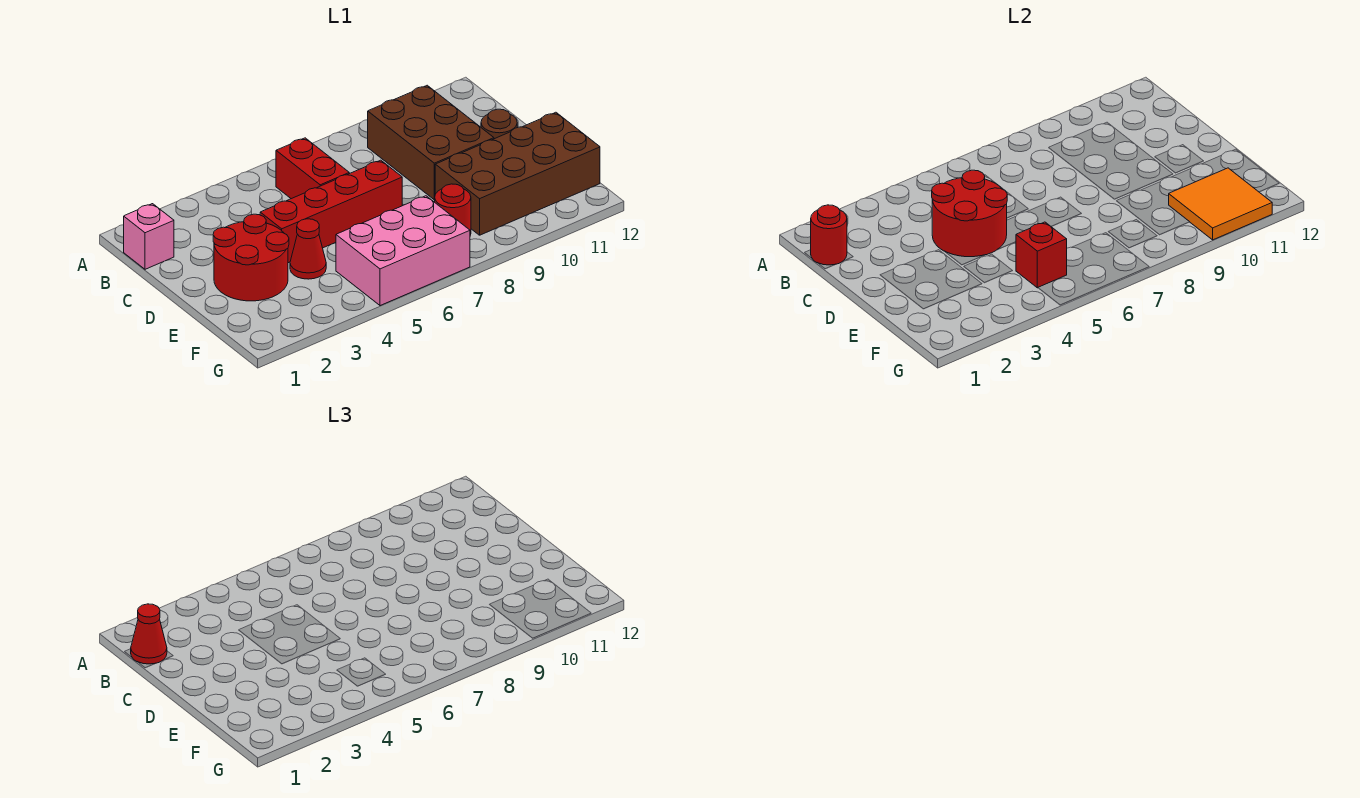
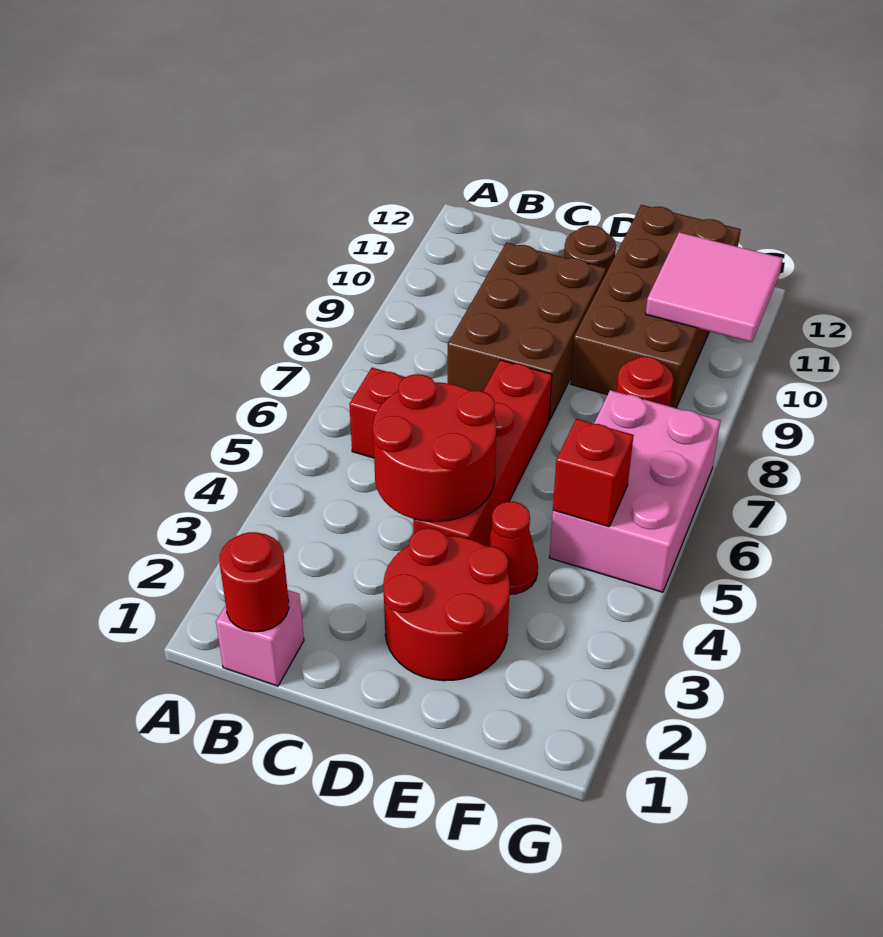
red 1x1 cone [131,604,167,664] -> none
brown 2x3 brick [368,85,494,200] -> brown 2x3 brick turned to [448,243,606,420]
orange 2x2 tile [1169,168,1272,240] -> pink 2x2 tile [646,232,783,342]

